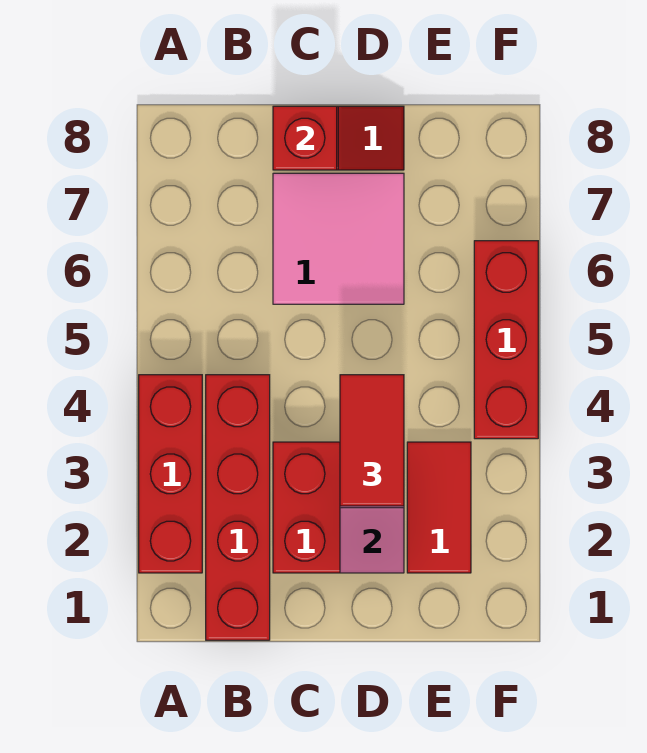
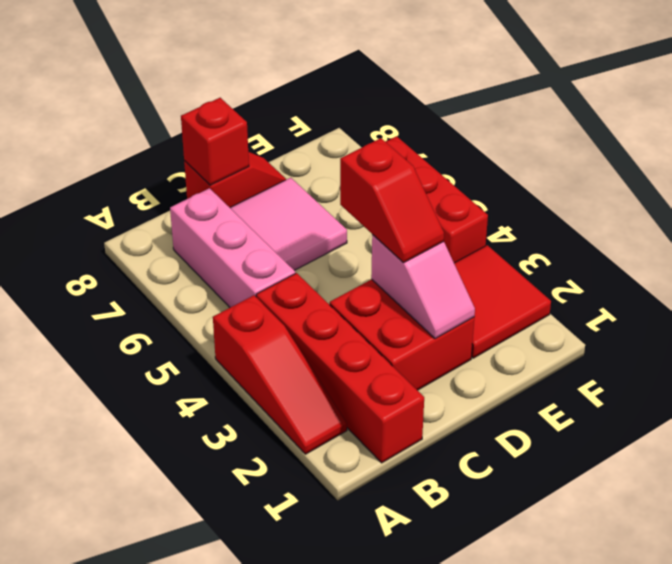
red 1x3 brick [139,375,202,573] -> red 1x3 slope [213,295,347,454]
none -> pink 1x3 brick [170,188,295,307]
red 1x2 tile [340,375,404,506] -> red 1x2 slope [340,138,444,262]
red 1x2 tile [407,442,471,573] -> red 2x2 tile [454,245,551,358]

